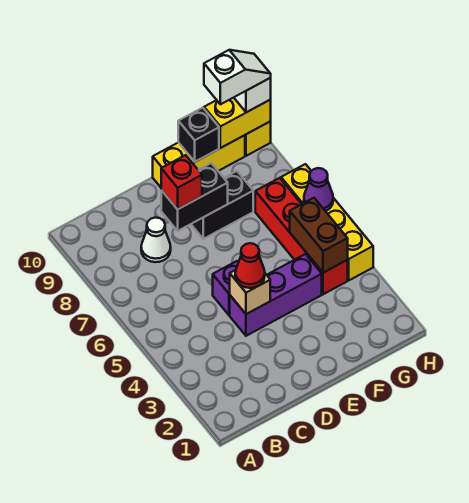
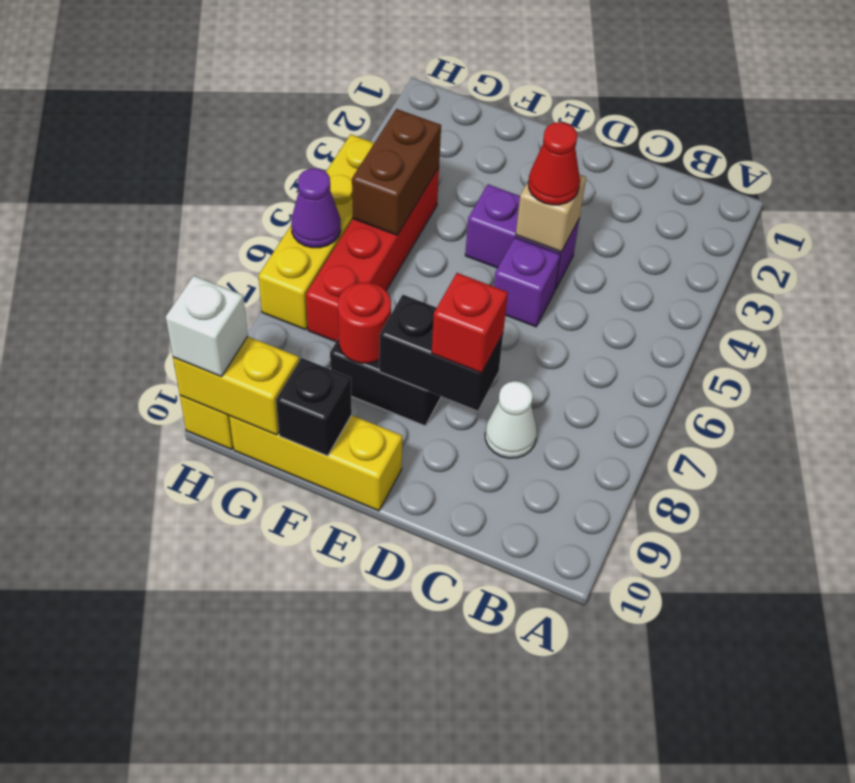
purple 1x3 brick [230,254,322,336] -> purple 1x2 brick [465,184,579,290]
none -> red 1x1 round brick [338,282,391,363]
white 1x2 slope [204,50,271,104] -> none

